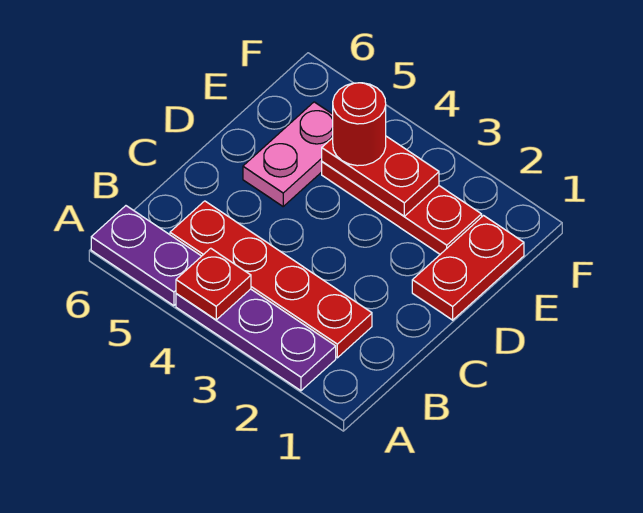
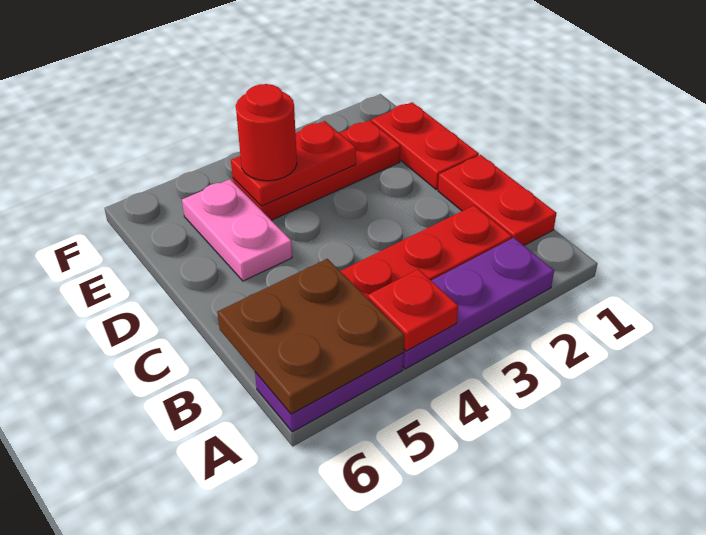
none -> brown 2x2 plate [217,259,404,414]
none -> red 1x2 plate [438,155,557,245]

